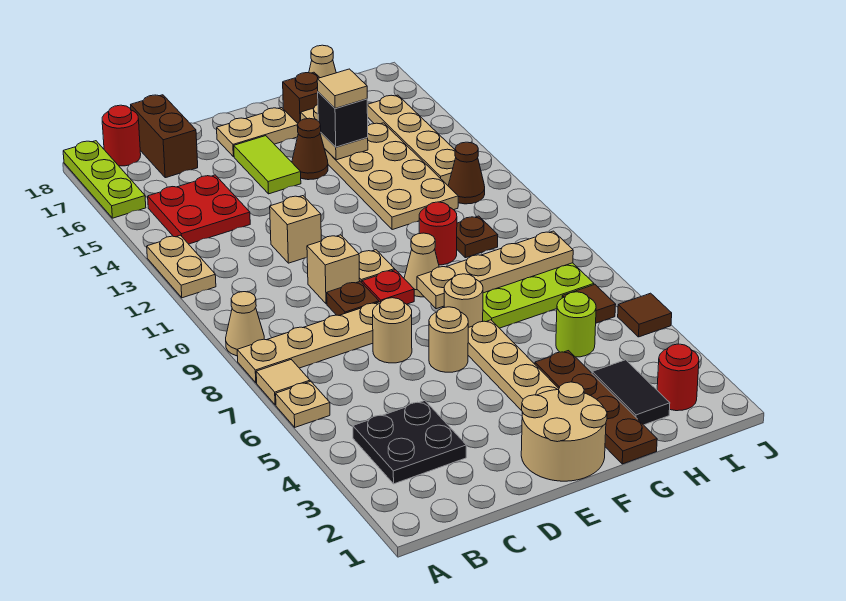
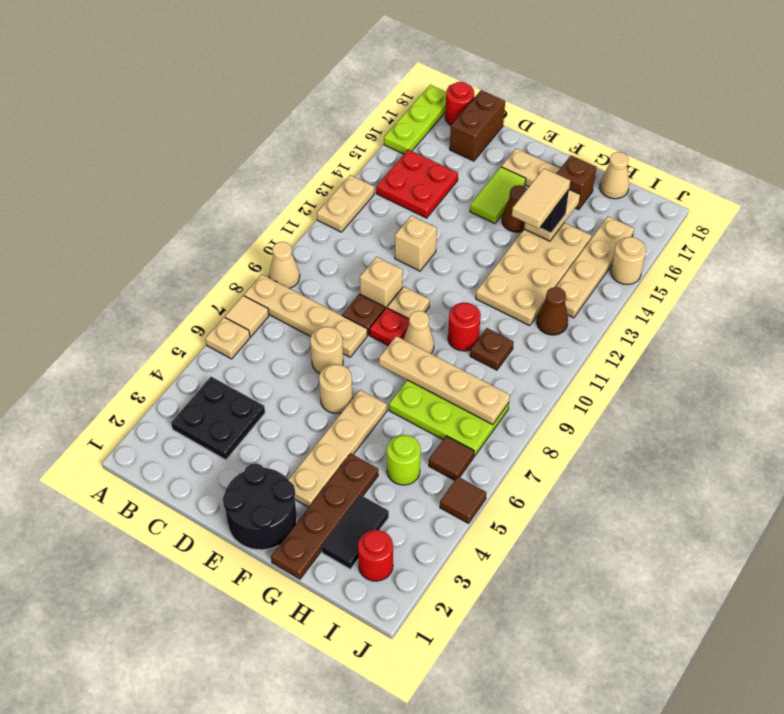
tan 2x2 round brick [521,382,607,481] -> black 2x2 round brick [222,463,297,550]
tan 1x1 round brick [444,274,483,328] -> tan 1x1 round brick moved to [611,237,646,285]
tan 1x1 tile [317,69,367,109] -> tan 1x2 tile [512,168,570,229]

